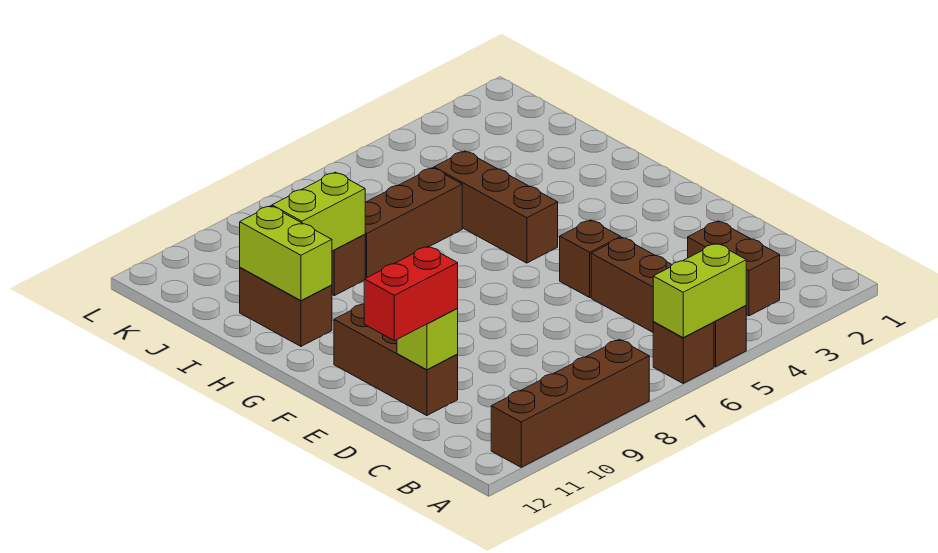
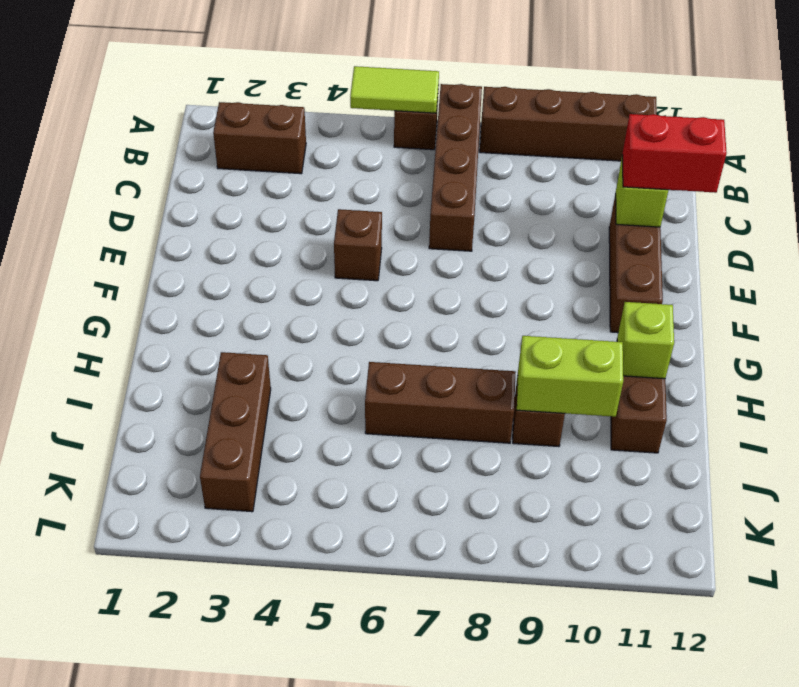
brown 1x4 brick [591,237,746,367] -> brown 1x4 brick moved to [429,84,482,251]
lime 1x2 brick [653,243,746,338] -> lime 1x2 tile [350,66,439,113]
brown 1x2 brick [688,221,780,316] -> brown 1x2 brick turned to [213,102,306,174]
brown 1x3 brick [434,151,558,263] -> brown 1x3 brick moved to [200,352,271,512]
lime 1x2 brick [240,206,332,301] -> lime 1x1 brick [617,302,674,379]

